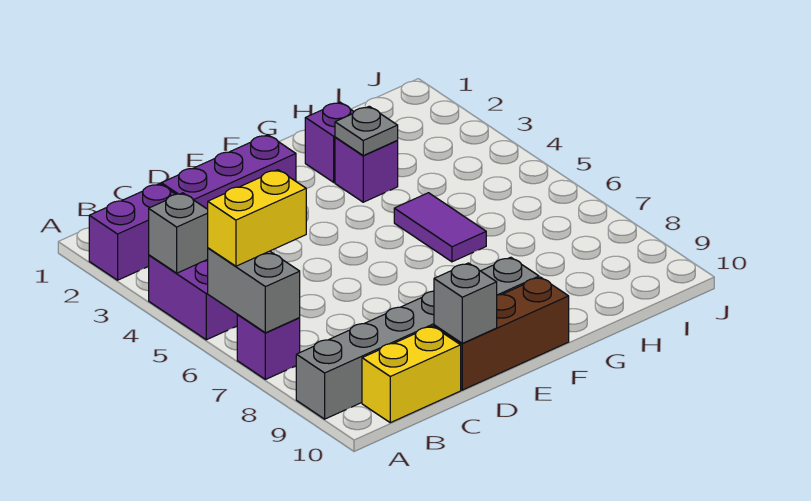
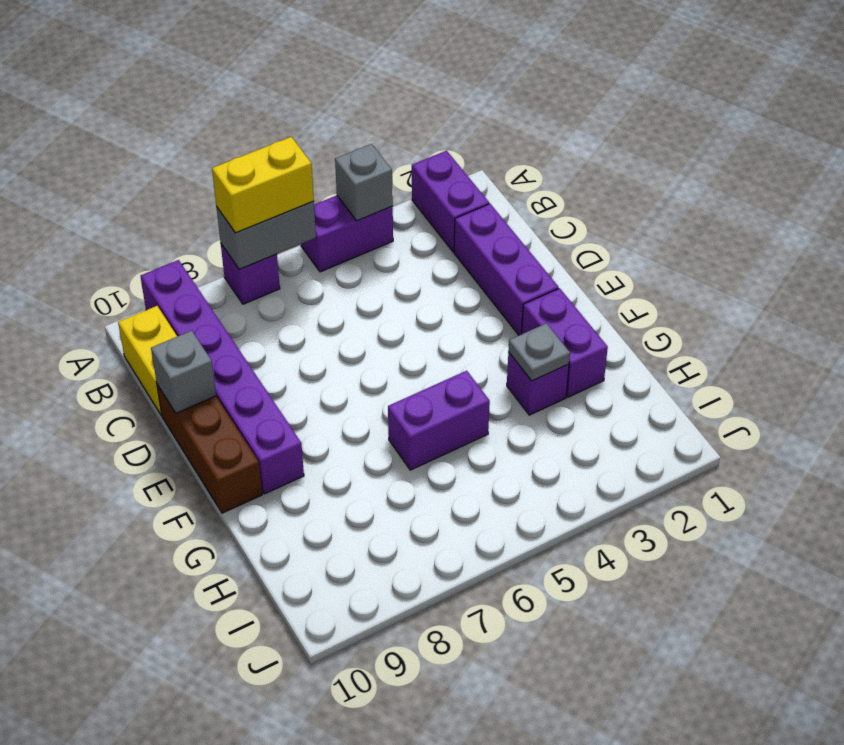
yellow 1x2 brick [208,170,306,266] -> yellow 1x2 brick turned to [212,137,314,233]
grey 1x6 brick [296,257,539,419] -> purple 1x6 brick [140,260,304,494]
purple 1x1 brick [305,102,354,182] -> purple 1x2 brick [522,288,608,397]
purple 1x2 tile [394,193,486,262] -> purple 1x2 brick [388,371,490,470]

